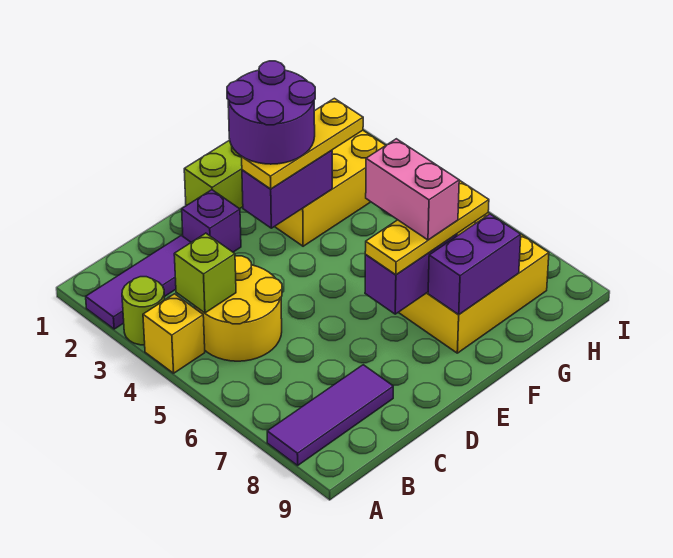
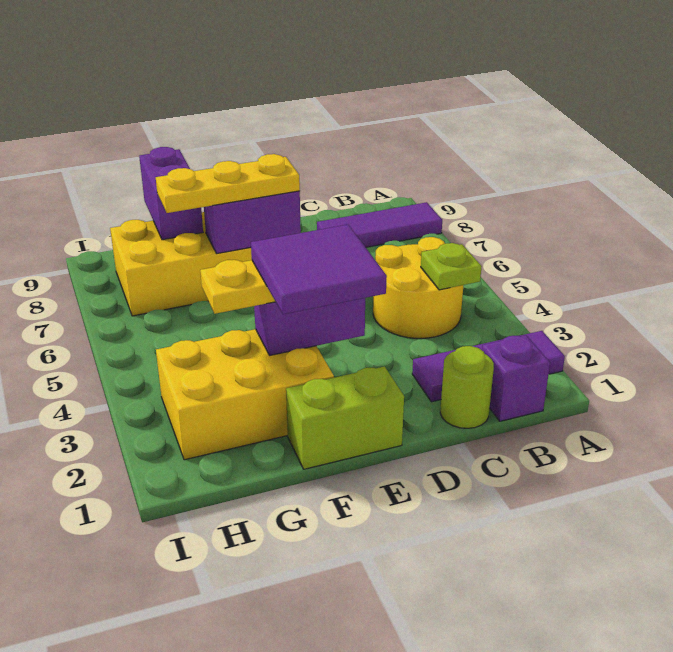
lime 1x1 round brick [122,277,165,345] -> lime 1x1 round brick moved to [440,346,494,428]
yellow 1x1 brick [143,294,205,373] -> none
lime 1x1 brick [174,233,236,313] -> lime 1x1 plate [421,243,482,290]
purple 1x1 brick [182,190,241,252] -> purple 1x1 brick moved to [482,335,550,421]
purple 2x2 round brick [227,61,315,164] -> purple 2x2 tile [251,225,387,314]
pink 1x2 brick [366,139,459,240] -> none
purple 1x2 brick [428,214,521,314] -> purple 1x2 brick turned to [139,147,203,240]

